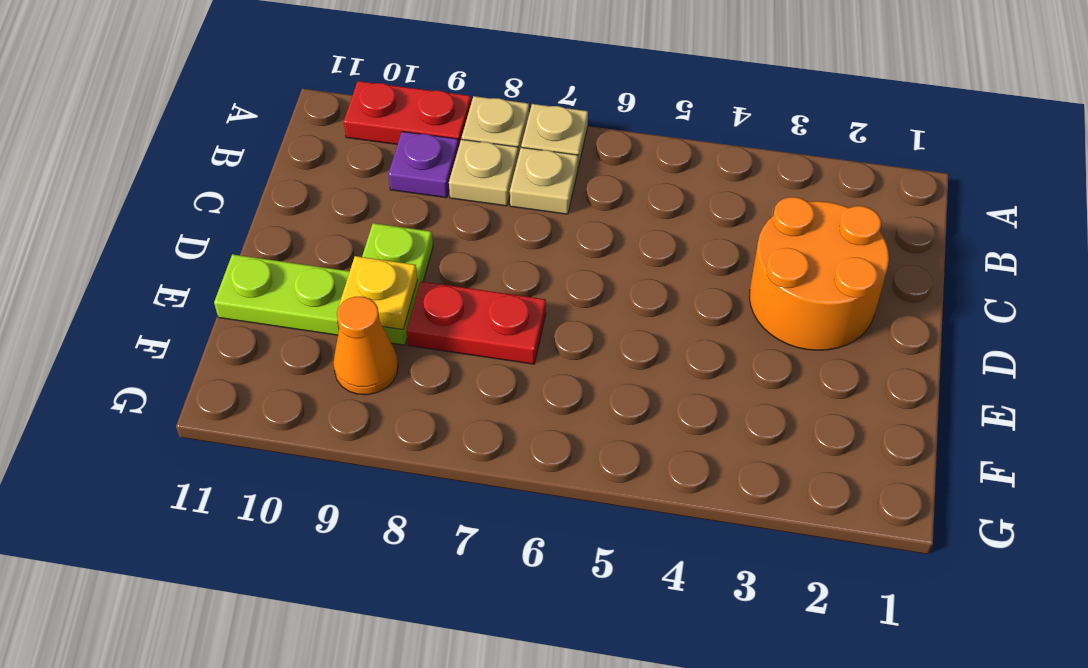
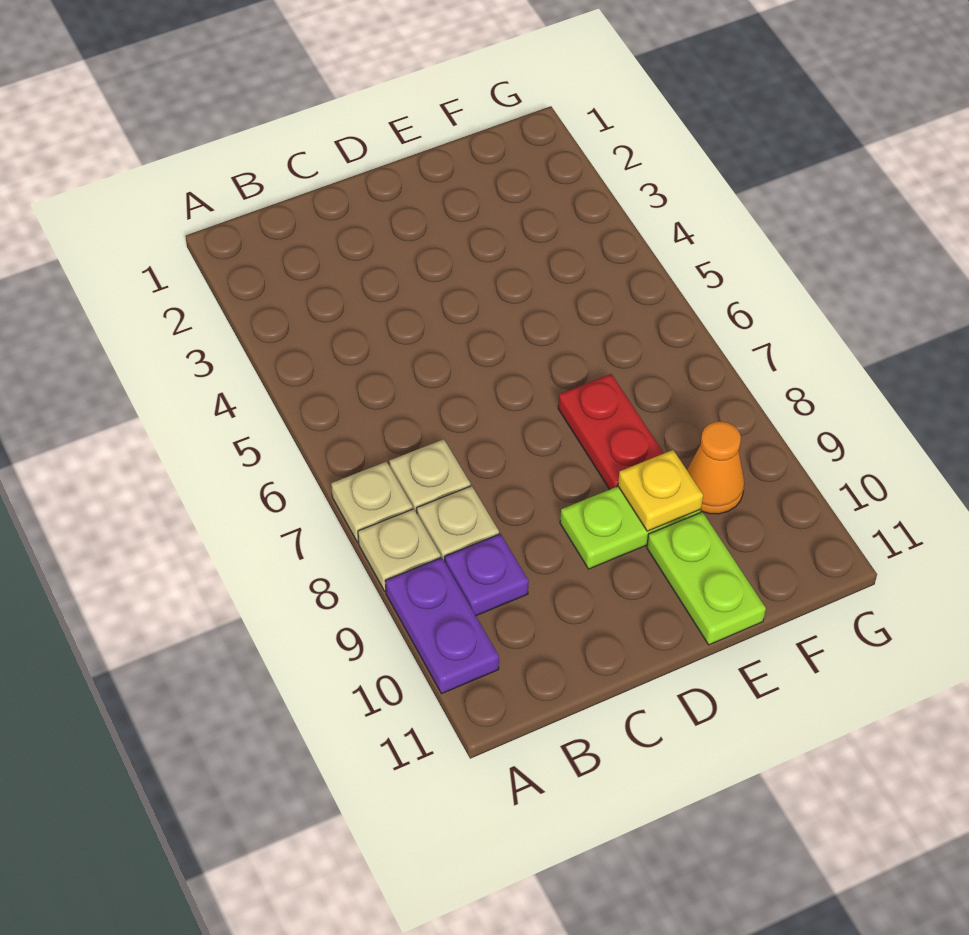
red 1x2 plate [344,81,471,144] -> purple 1x2 plate [385,558,499,694]
orange 2x2 round brick [749,197,889,350] -> none

